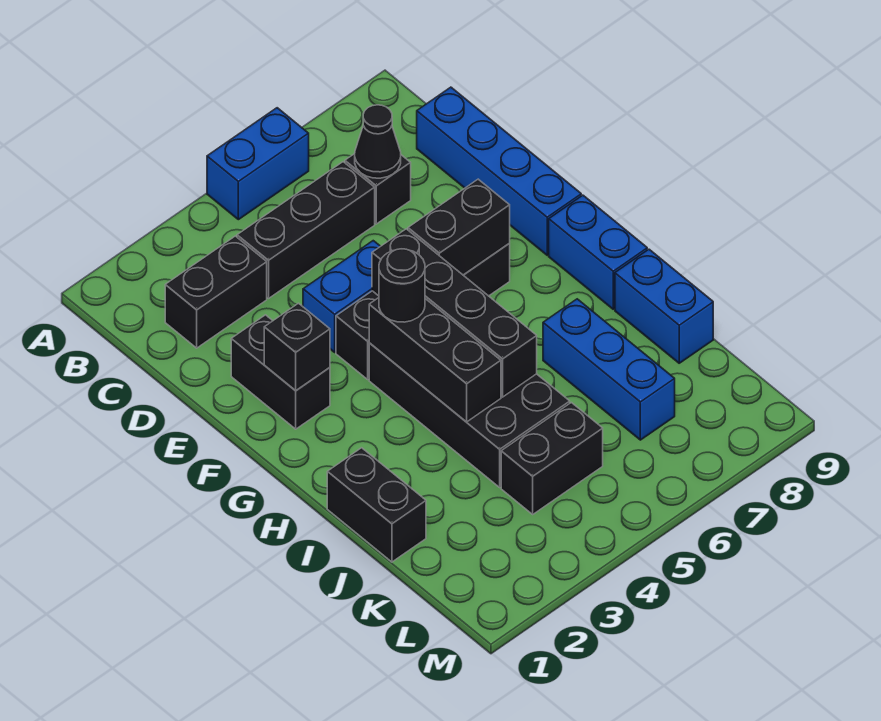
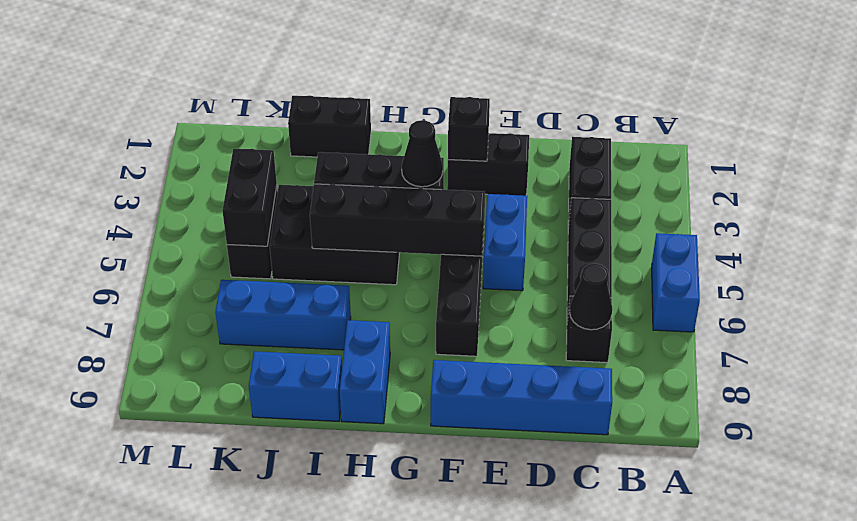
black 1x2 brick [408,179,510,275] -> black 1x2 brick moved to [222,149,277,246]
black 2x4 brick [369,343,570,487] -> black 2x3 brick [270,185,400,285]
black 1x1 round brick [379,249,425,322] -> black 1x1 cone [402,120,443,187]
blue 1x2 brick [549,195,647,309] -> blue 1x2 brick turned to [340,320,390,424]

